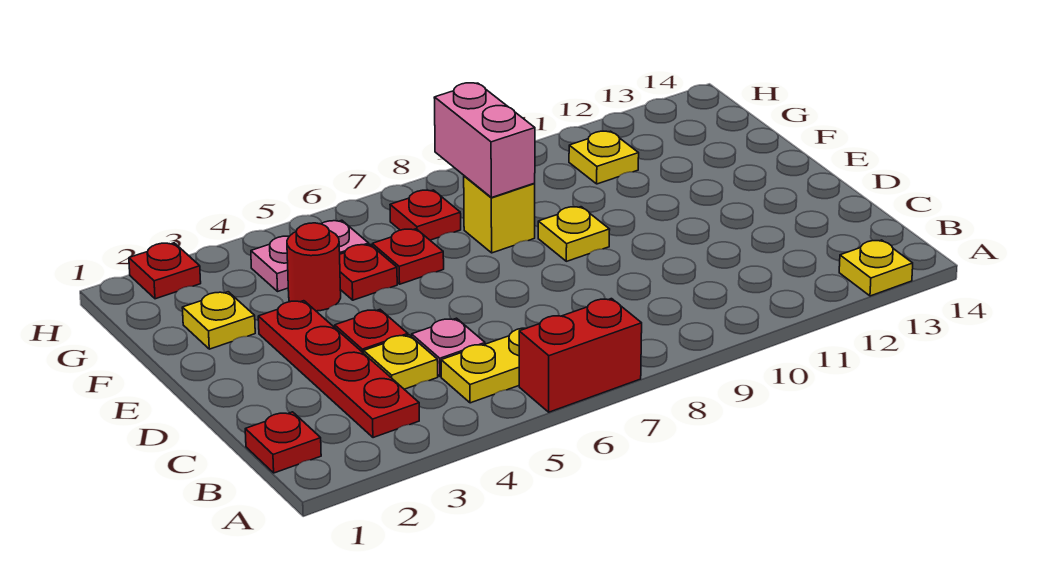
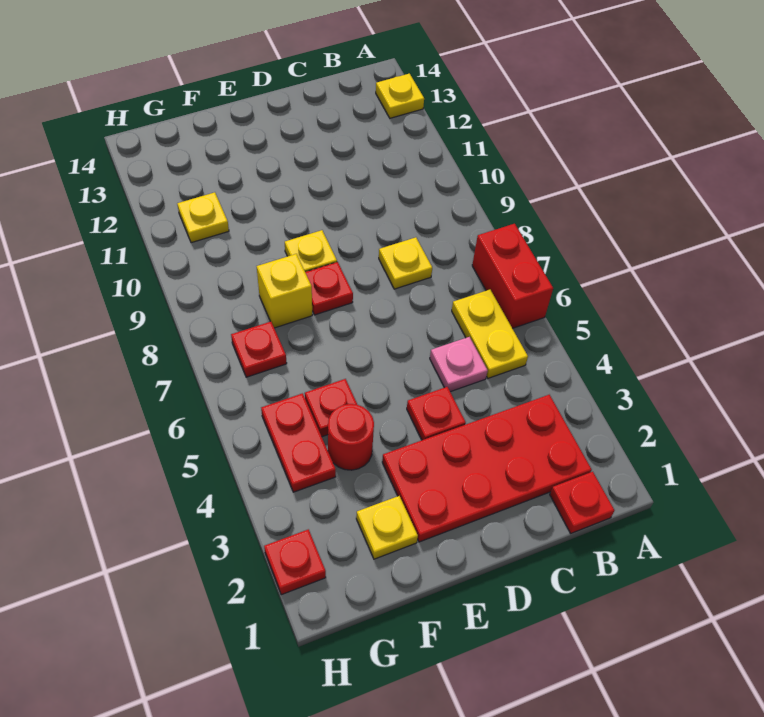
red 1x4 plate [258,301,419,438] -> red 2x4 plate [382,395,592,542]
yellow 1x1 plate [364,335,438,389] -> yellow 1x1 plate moved to [379,237,432,289]
red 1x1 plate [372,229,444,284] -> red 1x1 plate moved to [305,262,353,315]
pink 1x2 brick [434,83,535,198] -> none
pink 1x2 plate [251,220,369,291] -> red 1x2 plate [261,393,336,492]

